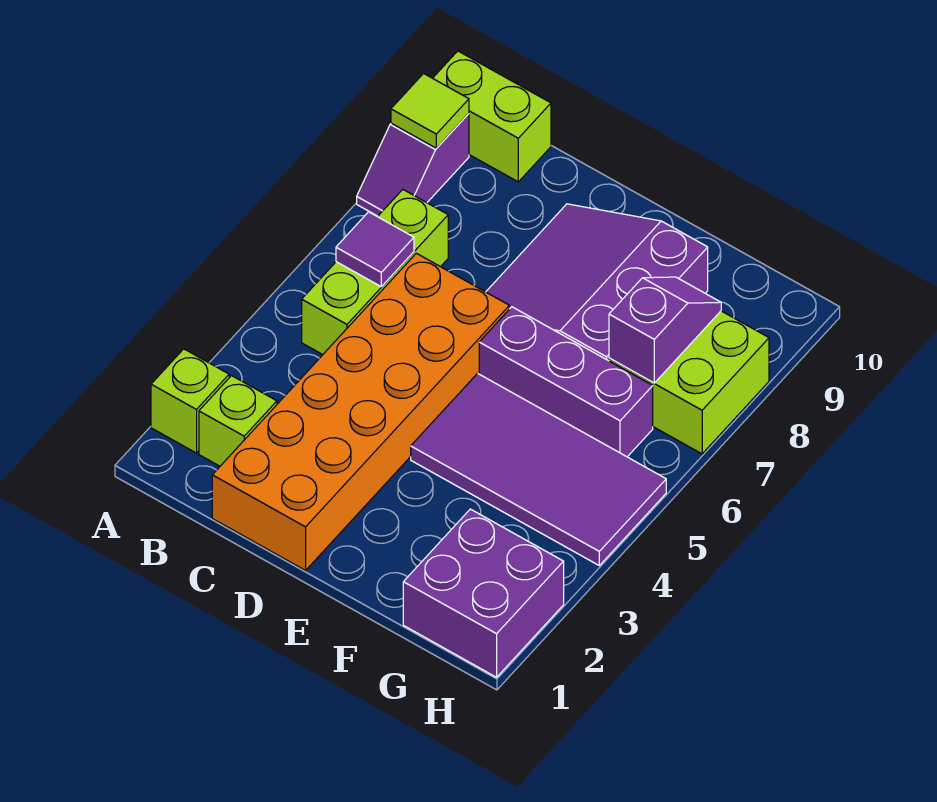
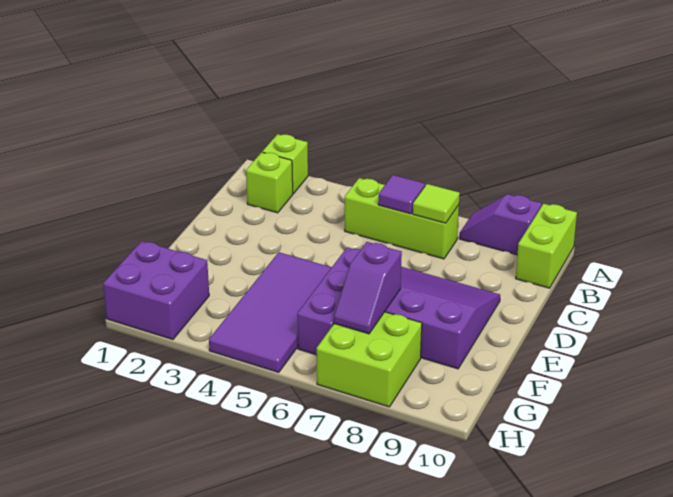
lime 1x1 tile [391,73,469,148] -> lime 1x1 tile moved to [413,184,460,223]
orange 2x6 brick [212,253,509,570] -> none
purple 1x2 slope [609,277,721,383] -> purple 1x2 slope turned to [334,242,402,334]

